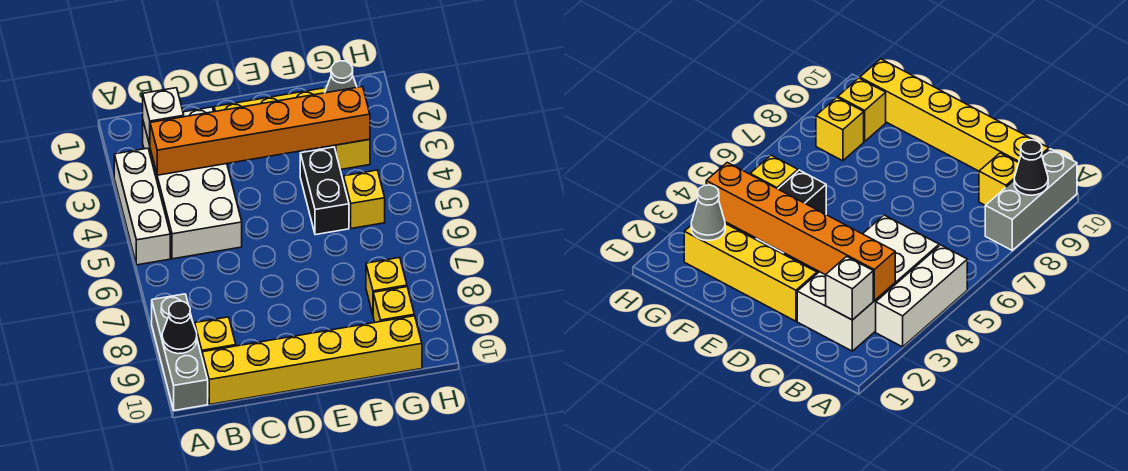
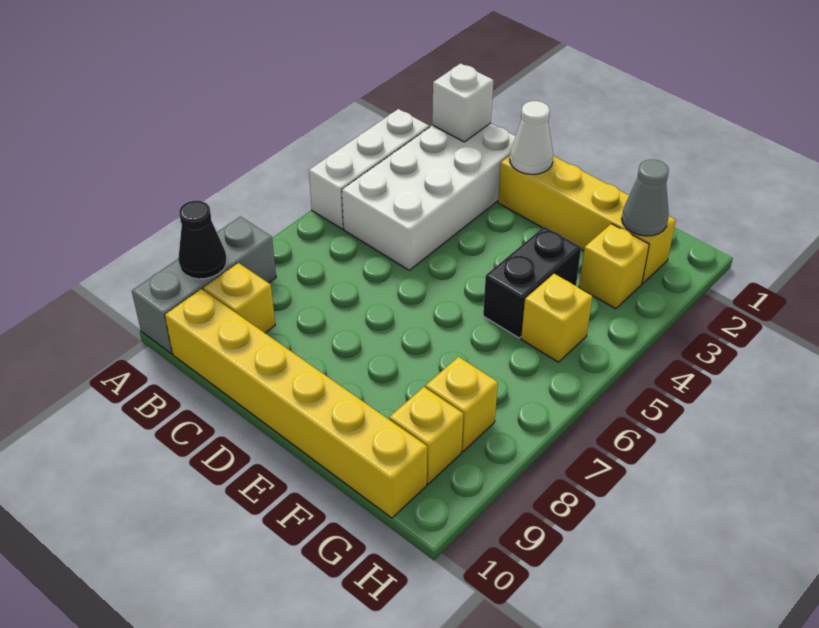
orange 1x6 brick [150,87,370,175] -> none
none -> white 1x1 cone [510,101,553,174]

